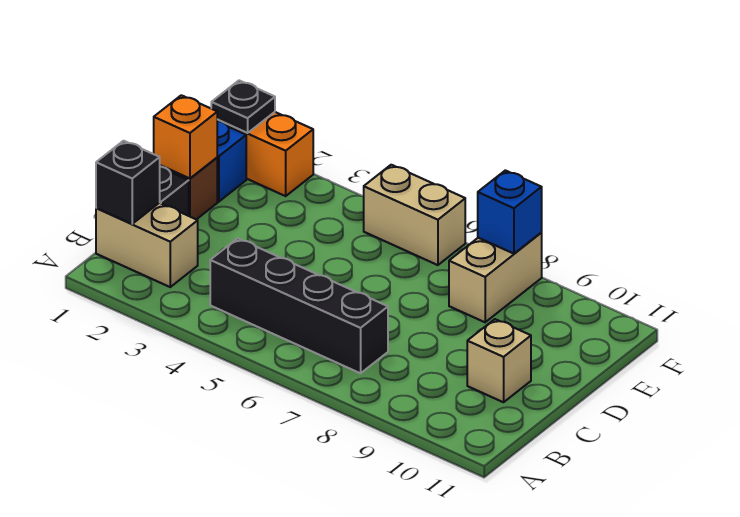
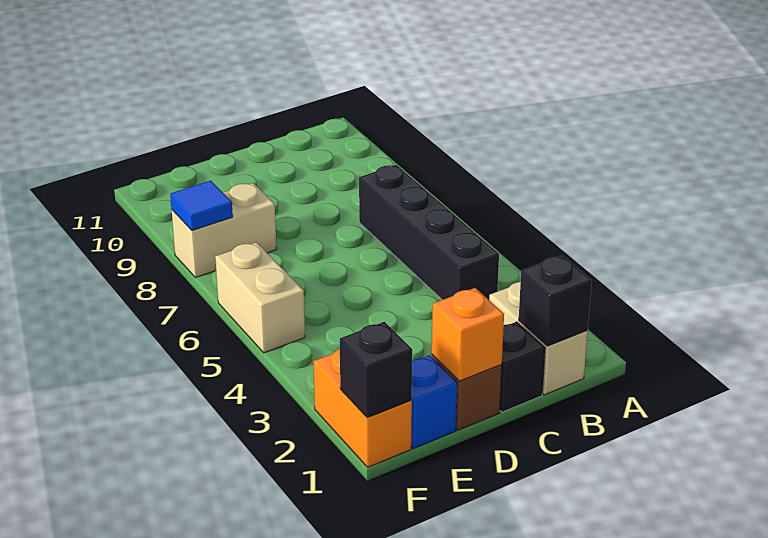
tan 1x1 brick [467,319,531,402] -> none
black 1x1 plate [211,81,275,133] -> black 1x1 brick [340,322,412,418]
blue 1x1 brick [478,170,542,254] -> blue 1x1 tile [170,181,233,231]

